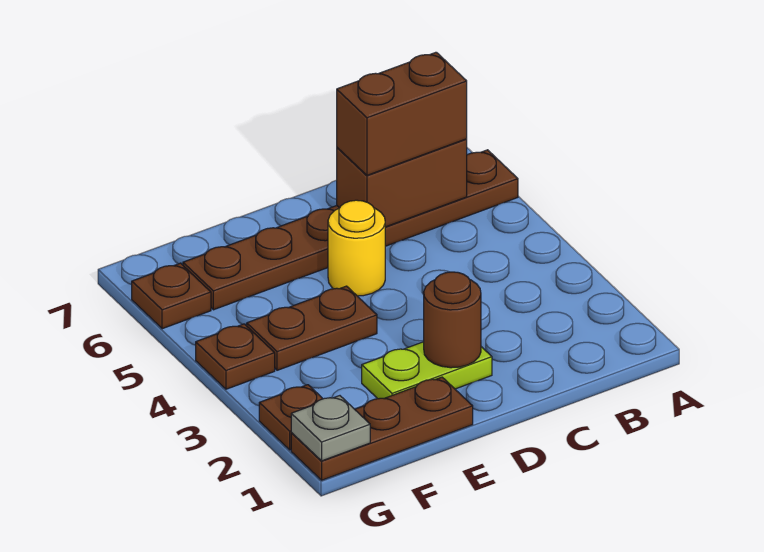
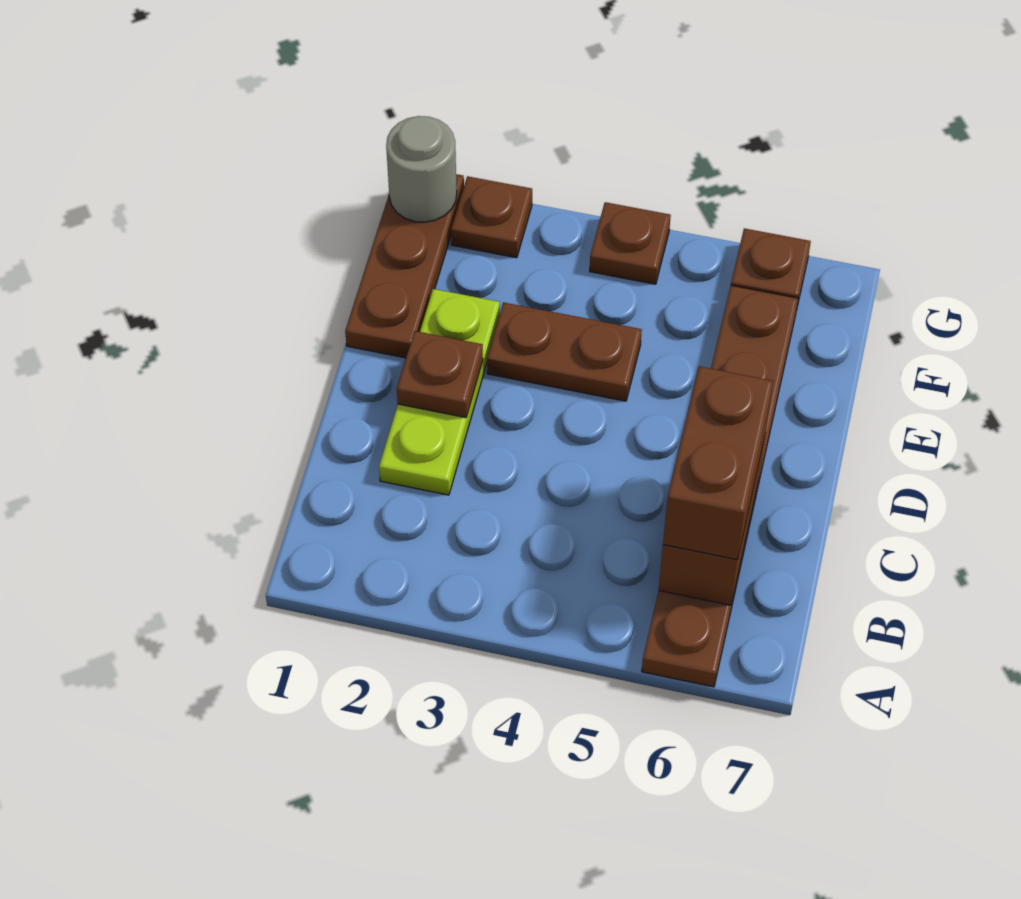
lime 1x2 plate [362,342,492,399] -> lime 1x3 plate [379,289,500,495]
brown 1x1 round brick [424,272,481,368] -> brown 1x1 plate [397,331,483,418]
yellow 1x1 round brick [328,200,385,296] -> none
brown 1x2 plate [247,286,377,370] -> brown 1x2 plate turned to [487,302,642,401]
grey 1x1 plate [291,396,370,461] -> grey 1x1 round brick [386,116,457,222]

